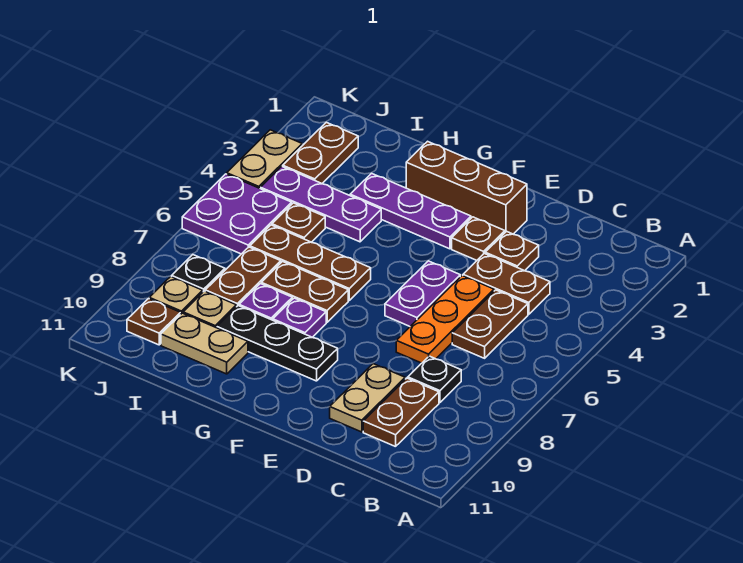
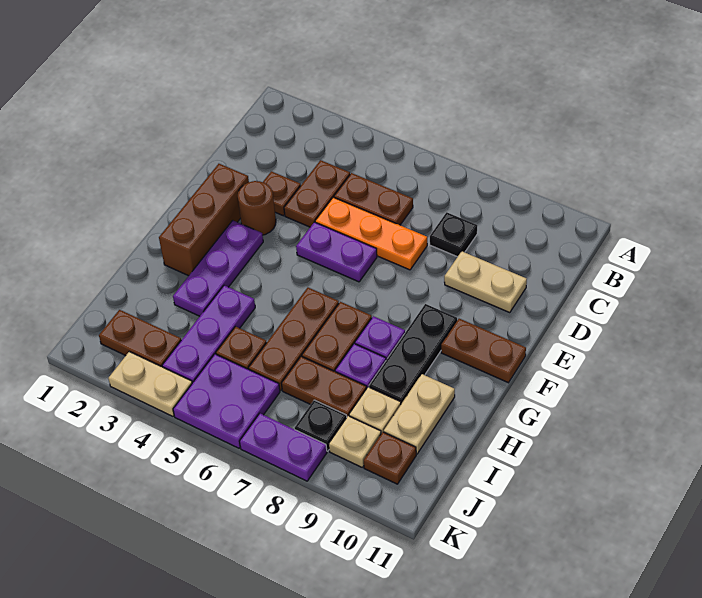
brown 1x2 plate [363,378,439,447] -> brown 1x2 plate moved to [441,319,526,383]
brown 1x1 plate [452,217,505,260] -> brown 1x1 round brick [238,181,276,235]
none -> purple 1x2 plate [240,413,327,481]

